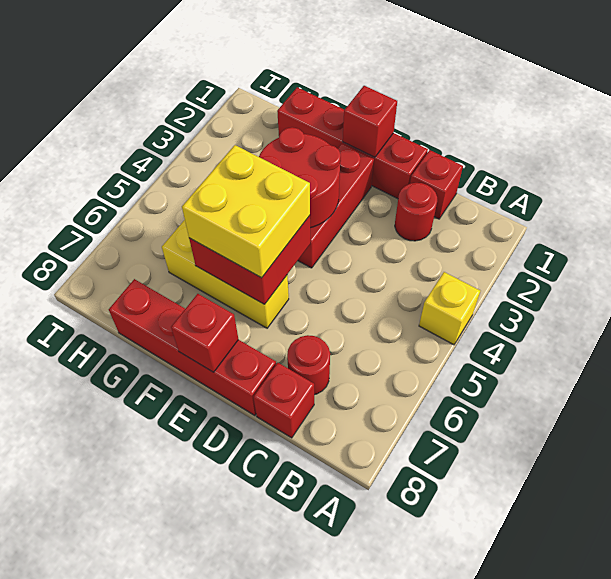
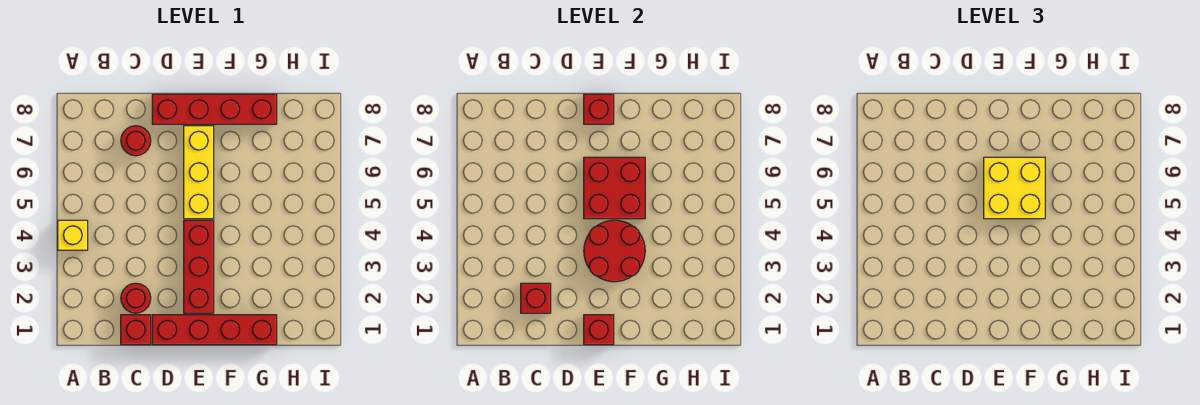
red 1x1 brick [254,363,314,438] -> red 1x1 brick moved to [521,283,551,313]
yellow 1x3 brick [162,220,289,328] -> yellow 1x3 brick turned to [184,126,214,219]

